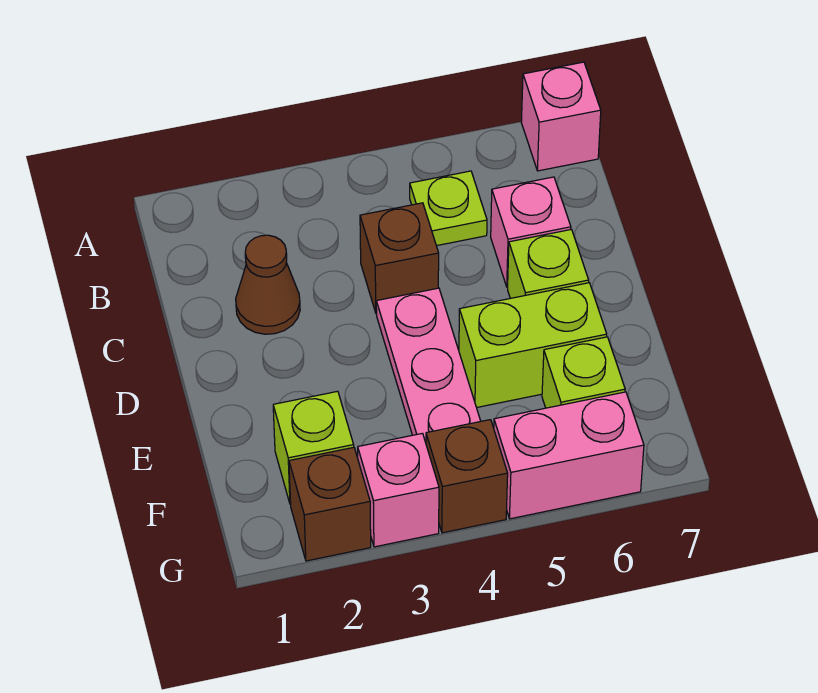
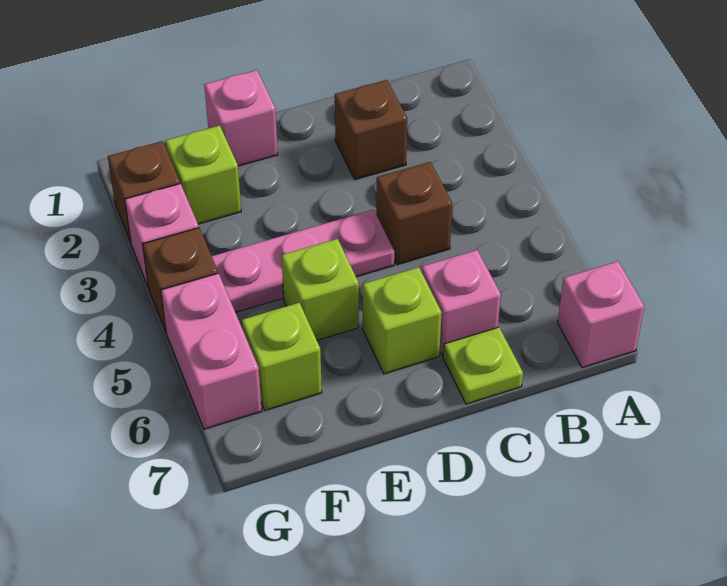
lime 1x1 plate [410,171,487,246] -> lime 1x1 plate moved to [443,327,523,404]
brown 1x1 cone [236,235,300,334] -> brown 1x1 brick [335,80,407,179]
none -> pink 1x1 brick [204,70,278,166]
lime 1x2 brick [459,283,607,408] -> lime 1x1 brick [282,239,359,340]

